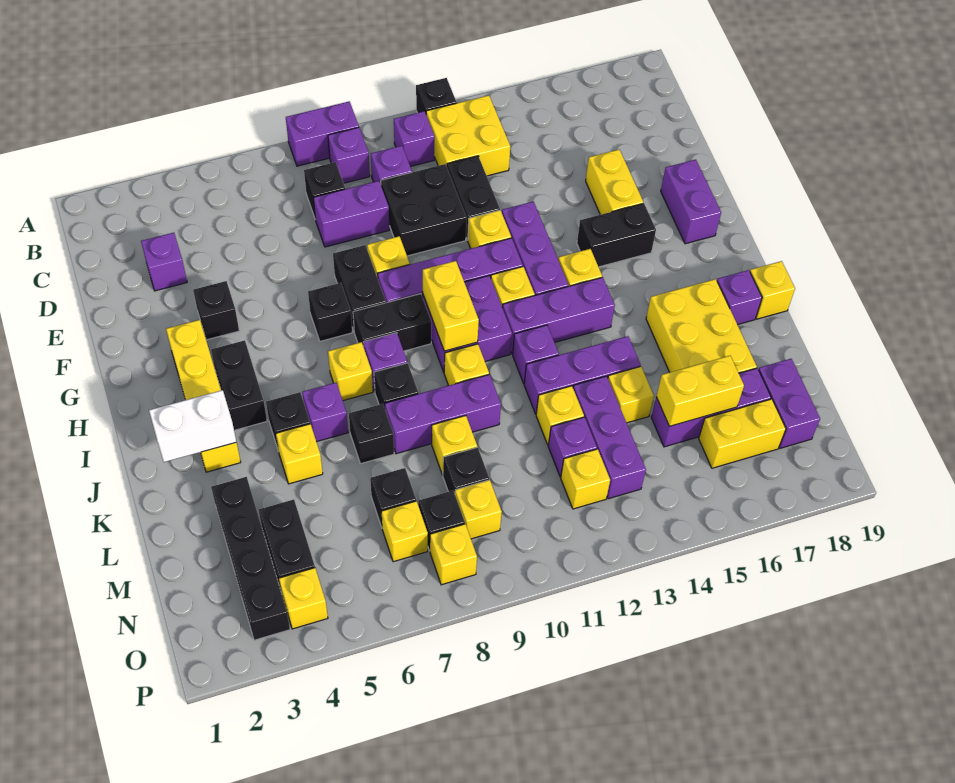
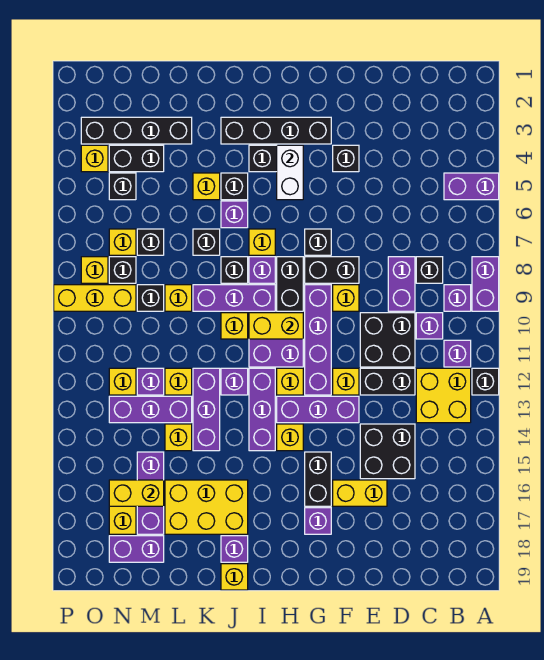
purple 1x1 brick [141,233,187,291] -> purple 1x1 brick moved to [305,508,331,534]
none -> black 2x2 brick [360,424,415,479]
purple 1x2 brick [661,160,721,244] -> purple 1x2 brick moved to [444,173,499,200]
yellow 1x4 brick [166,320,241,472] -> black 1x4 brick [221,117,331,144]
white 1x2 brick [149,390,236,462] -> white 1x2 brick moved to [277,145,303,200]
purple 1x3 brick [385,374,501,454] -> purple 1x3 brick turned to [193,285,275,311]
yellow 1x2 brick [656,356,744,426] -> yellow 1x2 brick turned to [109,480,164,506]
none -> black 1x1 brick [109,173,136,200]
yellow 1x1 brick [455,480,502,539] -> yellow 1x3 brick [54,285,136,311]

